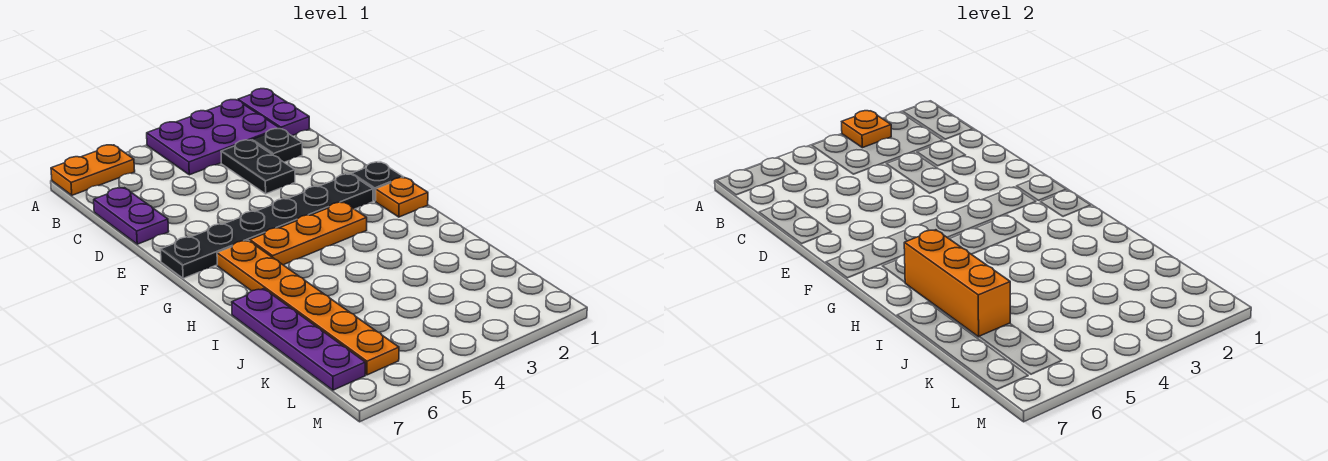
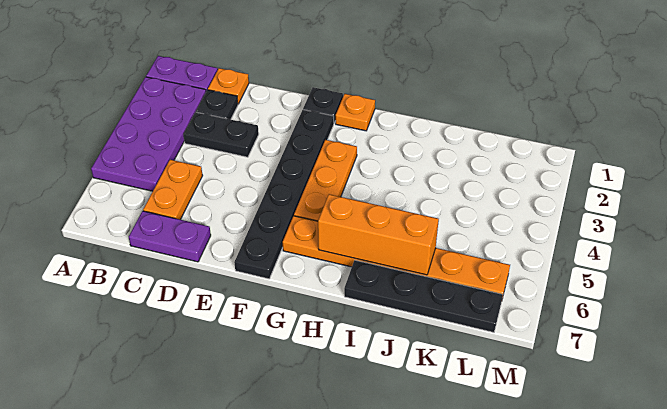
purple 2x3 plate [147,100,280,175] -> purple 2x4 plate [91,77,206,191]
orange 1x1 plate [842,111,891,148] -> orange 1x1 plate moved to [208,68,249,104]
orange 1x2 plate [51,145,135,195] -> orange 1x2 plate moved to [143,160,203,220]
purple 1x4 plate [232,289,365,390] -> black 1x4 plate [344,260,503,332]

